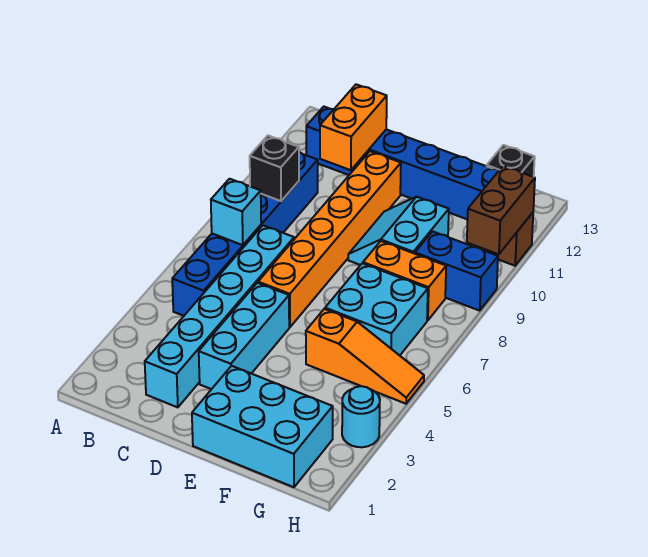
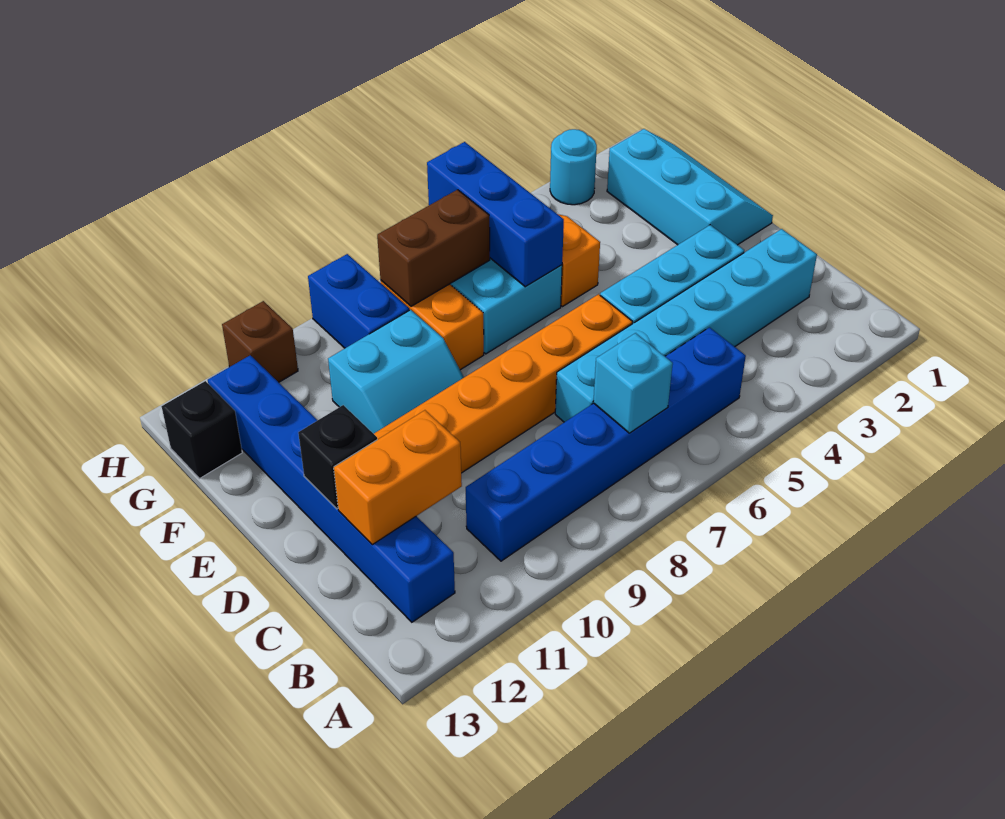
black 1x1 brick [250,136,299,201] -> black 1x1 brick moved to [298,405,377,509]
cyan 2x3 brick [192,366,333,487] -> cyan 2x3 slope [607,129,773,245]
none -> blue 1x3 brick [427,142,564,287]
brown 1x2 brick [467,166,535,254] -> brown 1x2 brick moved to [377,190,490,306]

